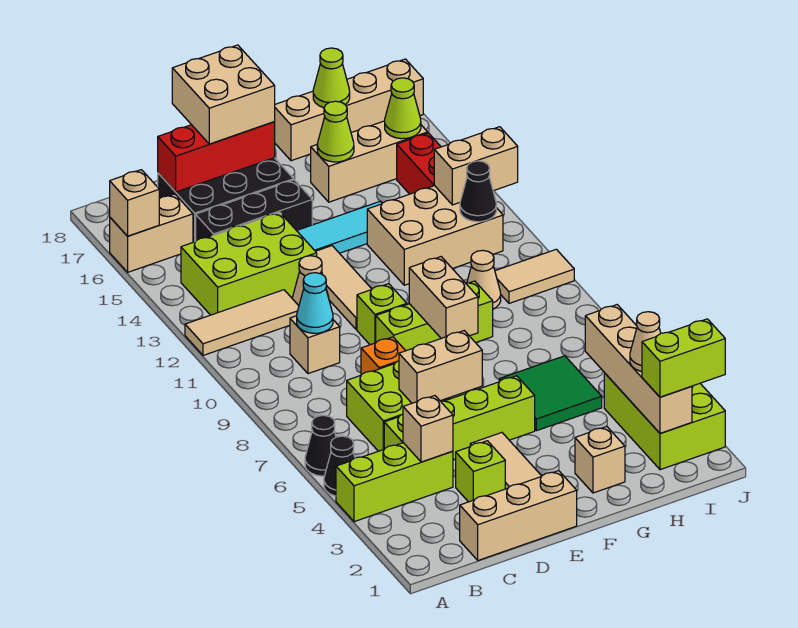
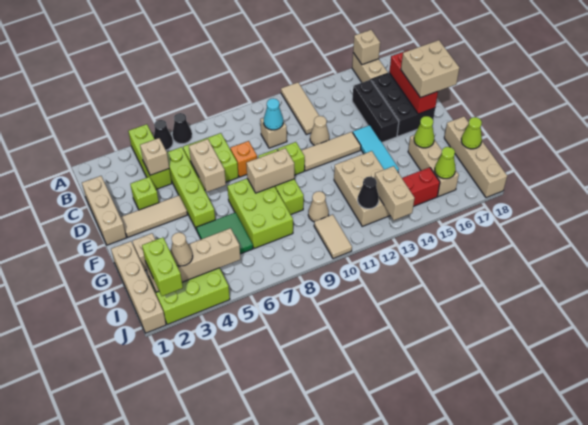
lime 2x3 brick [181,212,317,315] -> lime 2x3 brick moved to [227,179,293,249]
none -> tan 1x4 brick [111,241,166,333]

